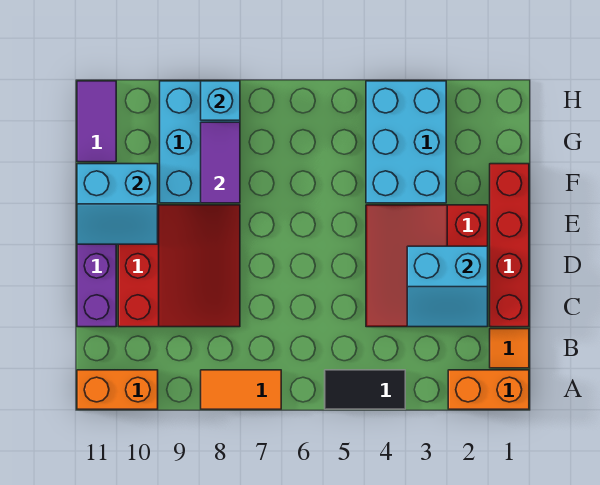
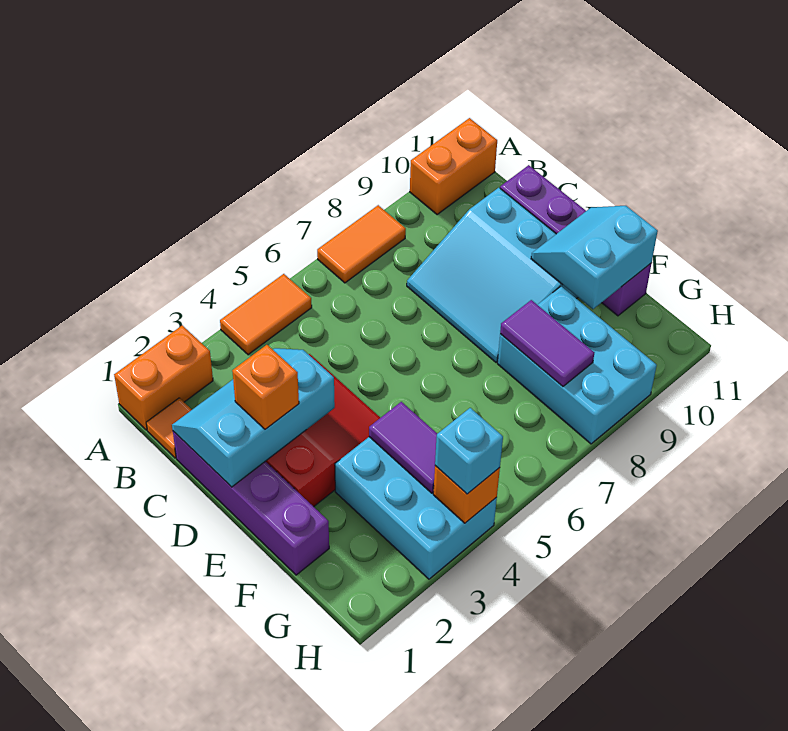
black 1x2 tile [325,370,405,409] -> orange 1x2 tile [220,274,312,355]
red 1x4 brick [490,164,529,327] -> purple 1x4 brick [173,431,329,575]
cyan 2x2 slope [407,246,488,327] -> cyan 2x3 slope [172,348,335,487]
red 3x3 slope [118,205,240,327] -> cyan 3x3 slope [407,188,578,362]
none -> orange 1x1 brick [232,345,299,429]
purple 1x2 tile [77,81,116,162] -> purple 1x2 tile moved to [369,402,437,493]
none -> orange 1x1 brick [433,466,500,523]
cyan 1x1 brick [201,81,240,120] -> cyan 1x1 brick moved to [435,408,503,494]

